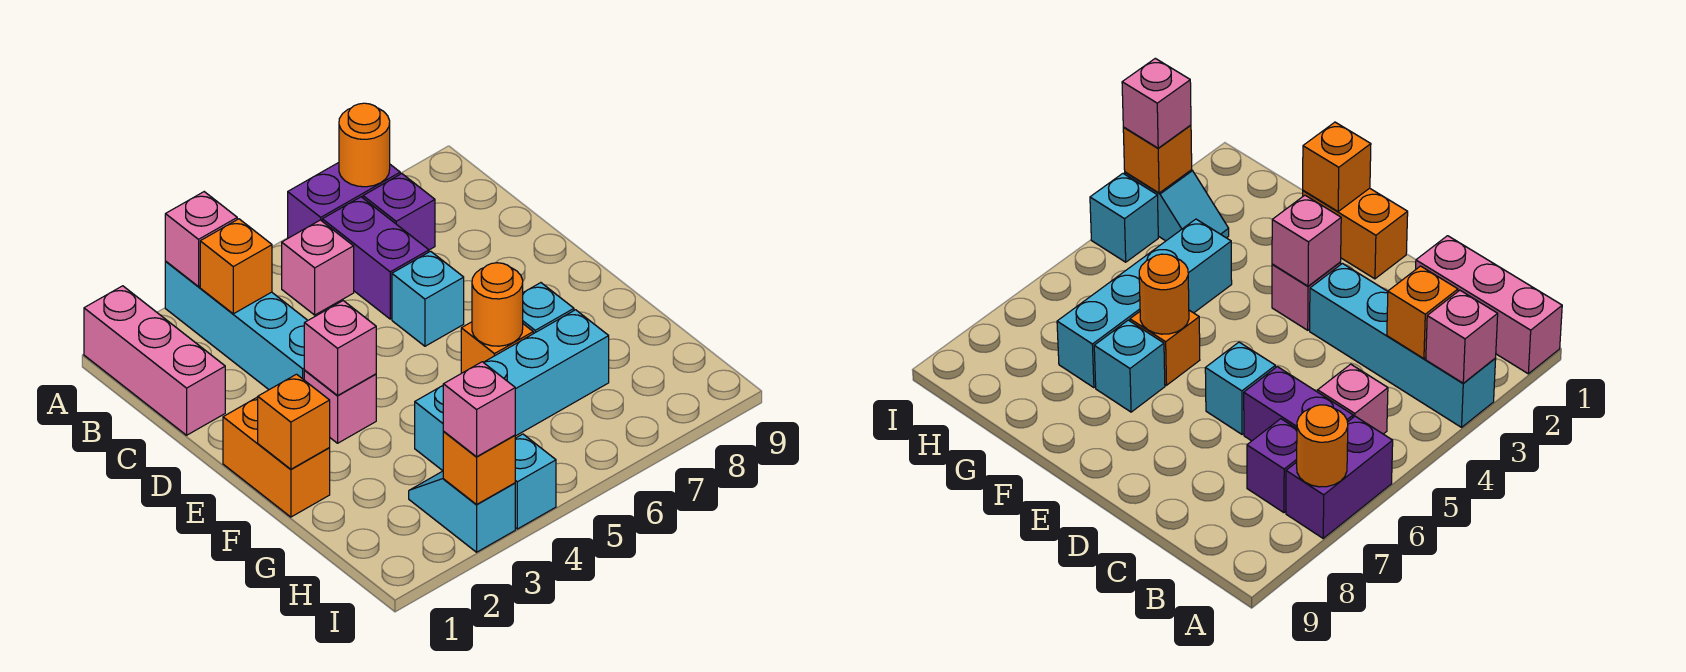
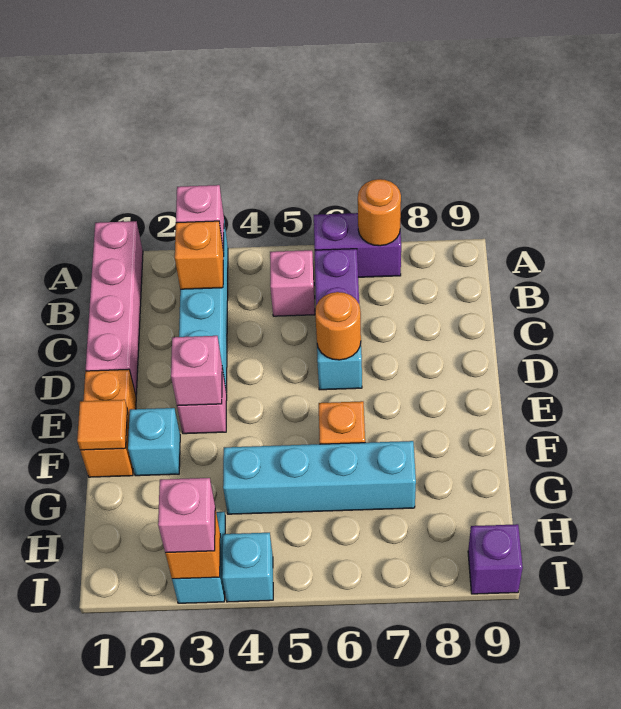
pink 1x3 brick [84,286,225,435] -> pink 1x4 brick [86,221,143,395]
purple 1x1 brick [363,174,435,250] -> purple 1x1 brick moved to [468,524,523,594]
orange 1x1 brick [258,374,330,469] -> orange 1x1 tile [77,400,127,450]
orange 1x1 round brick [472,263,523,346] -> orange 1x1 round brick moved to [315,292,361,360]
cyan 1x1 brick [523,283,574,334] -> cyan 1x1 brick moved to [128,408,180,476]

